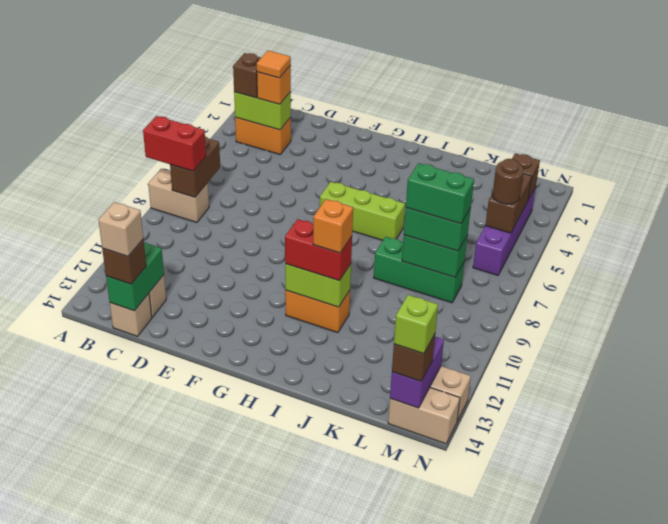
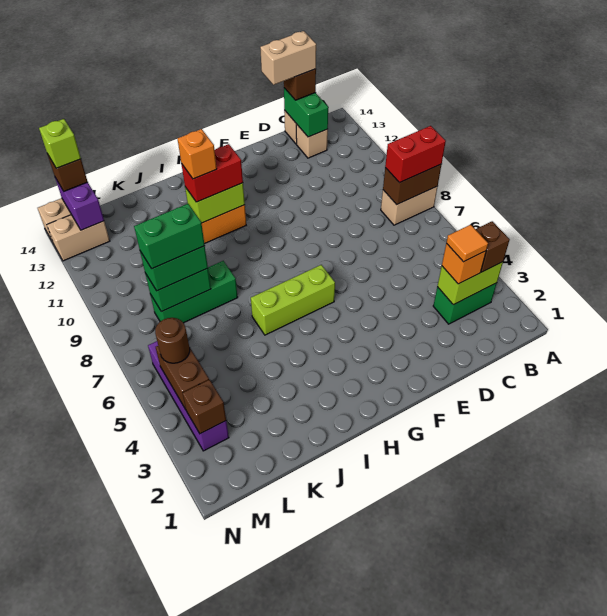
orange 1x2 brick [235,117,291,154] -> green 1x2 brick [433,283,497,324]
brown 1x2 brick [170,137,220,197] -> brown 1x2 brick turned to [383,165,441,205]
tan 1x1 brick [98,202,143,257] -> tan 1x2 brick [260,31,316,85]

